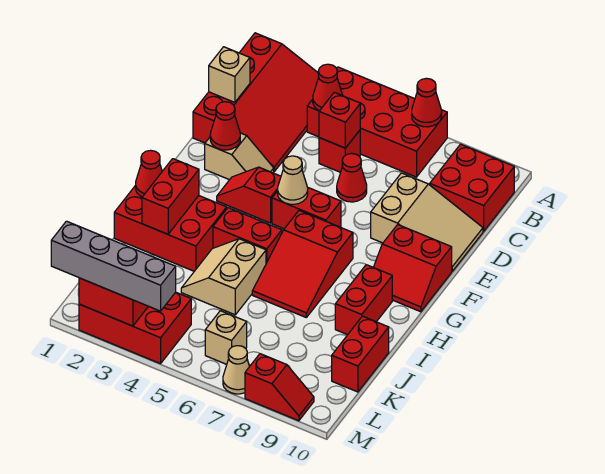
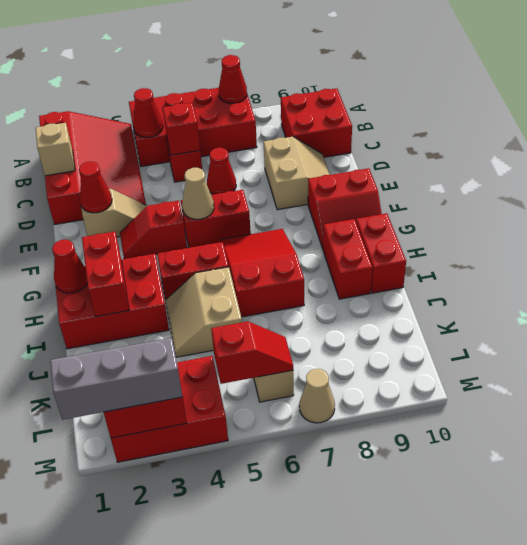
tan 2x3 slope [371,173,483,271] -> tan 2x2 slope [264,137,330,210]
red 2x3 slope [252,210,353,317] -> red 2x3 slope turned to [221,229,304,317]
red 1x2 brick [332,316,389,392] -> red 1x2 brick moved to [356,213,406,293]
grey 1x4 brick [51,221,176,311] -> grey 1x3 brick [50,338,183,420]
red 1x2 slope [245,354,314,421] -> red 1x2 slope moved to [211,321,293,384]

